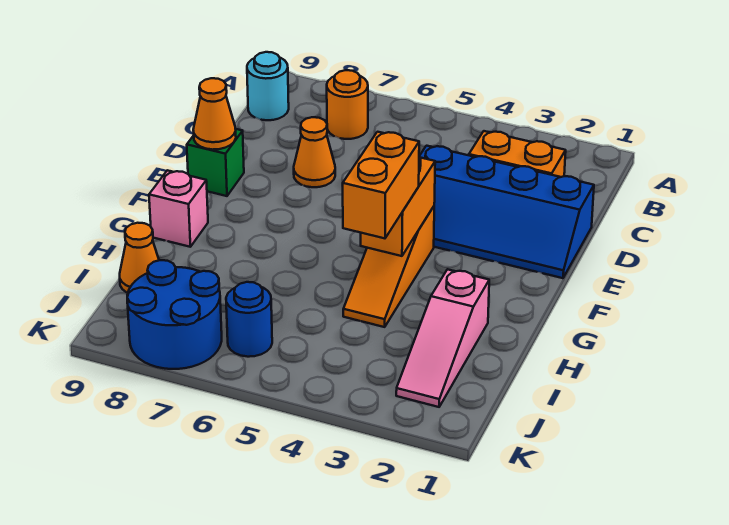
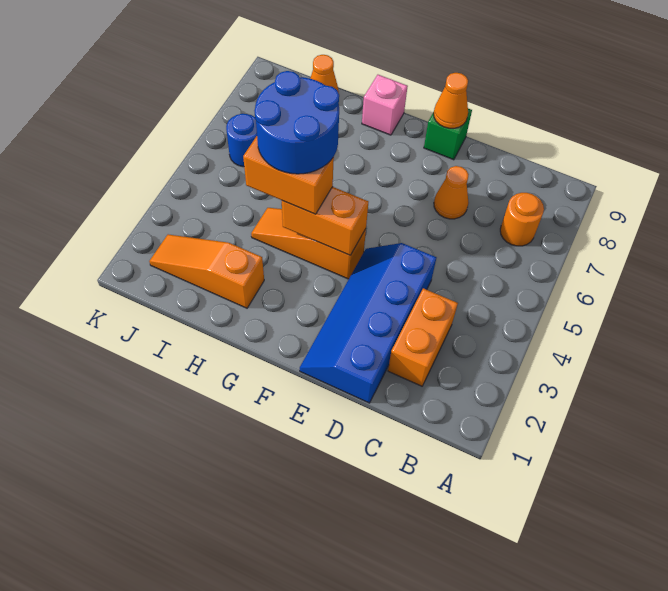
cyan 1x1 round brick [247,52,289,120] -> none
pink 1x3 slope [396,269,489,407] -> orange 1x3 slope [149,234,264,308]
blue 2x2 round brick [127,260,222,369] -> blue 2x2 round brick moved to [254,71,339,174]

